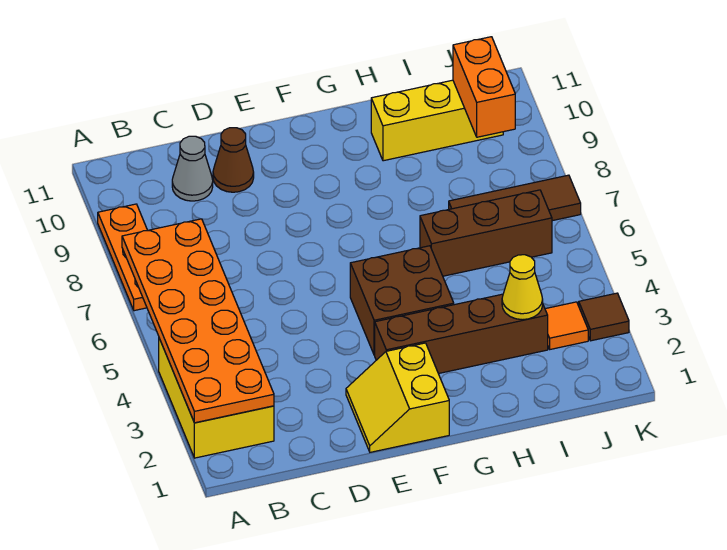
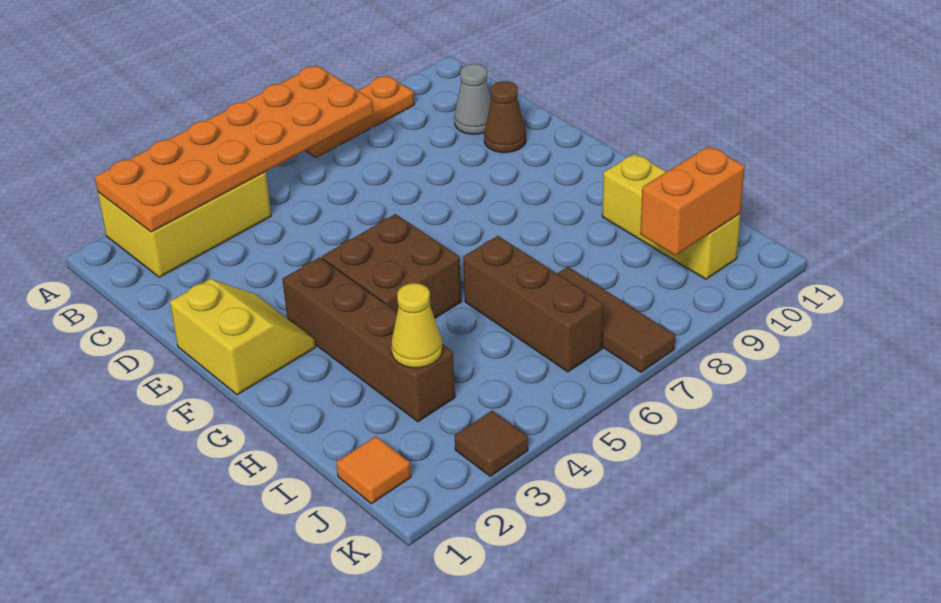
yellow 2x2 slope [346,343,449,452] -> yellow 2x2 slope turned to [170,279,316,395]
orange 1x1 tile [545,302,588,349] -> orange 1x1 tile moved to [336,436,411,504]

